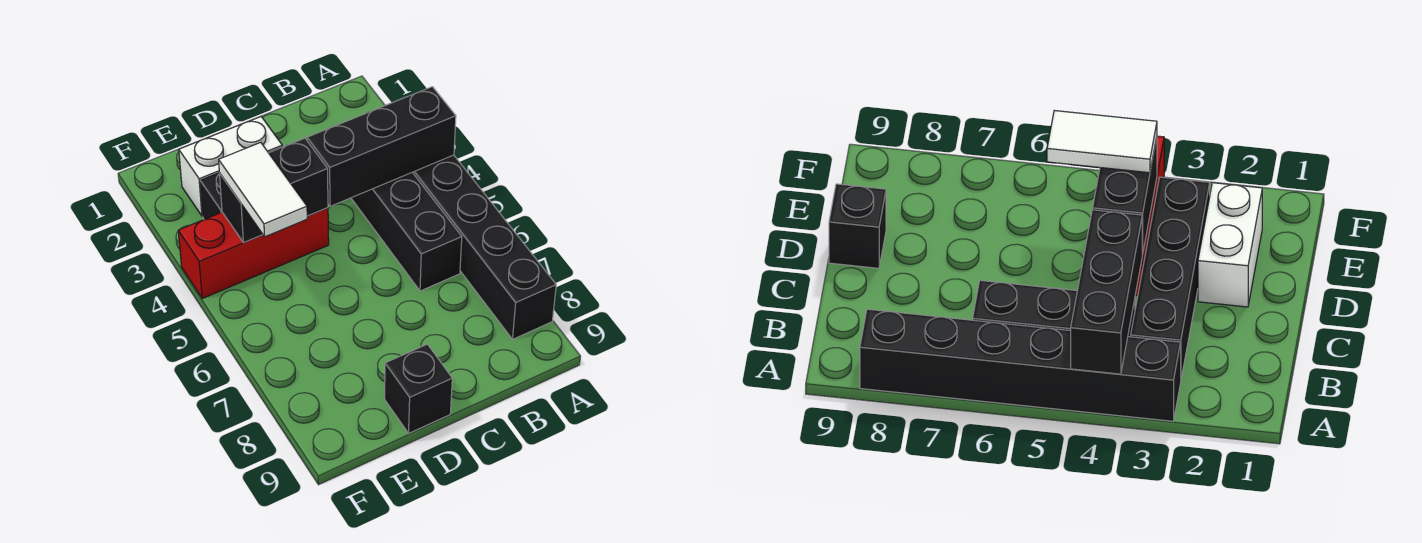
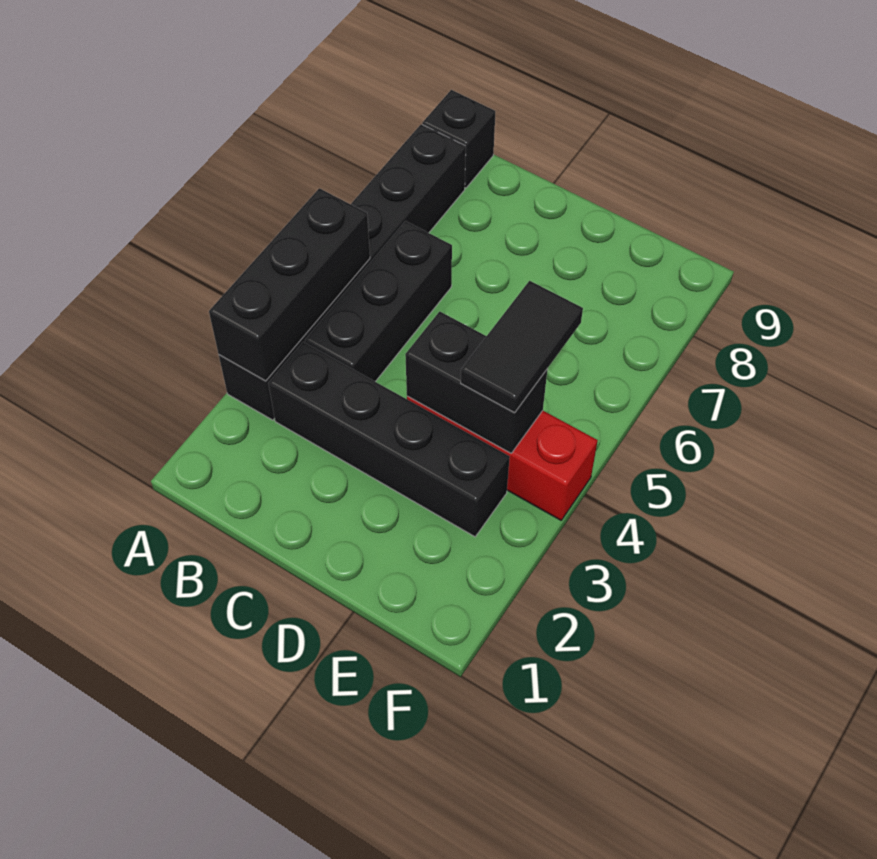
black 1x3 brick [307,87,456,206] -> black 1x3 brick turned to [209,188,370,381]
white 1x2 brick [179,117,282,216] -> none
black 1x1 brick [385,344,452,433] -> black 1x1 brick moved to [422,90,495,188]
white 1x2 tile [219,142,307,237] -> black 1x2 tile [461,281,583,413]

